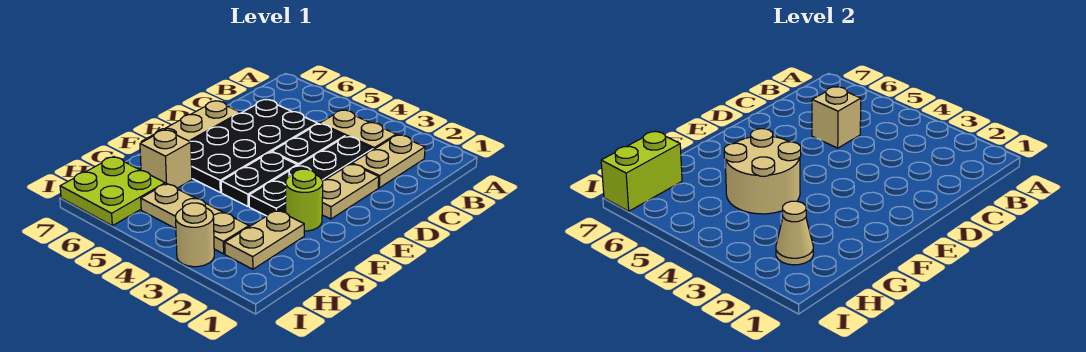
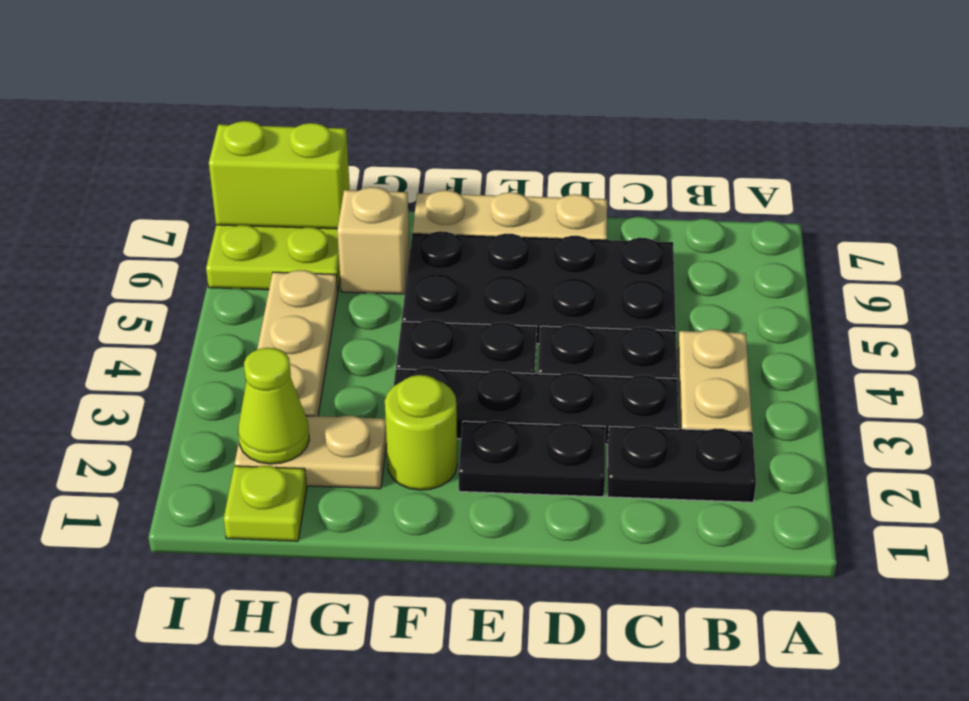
tan 1x2 plate [352,135,425,188] -> black 1x2 plate [607,426,756,502]
tan 1x1 brick [812,87,861,148] -> none
tan 1x2 plate [322,164,379,219] -> black 1x2 plate [458,421,605,497]
tan 2x2 round brick [724,129,801,214] -> none
none -> lime 1x1 plate [224,466,307,541]
tan 1x1 cone [776,201,813,265] -> lime 1x1 cone [238,348,309,464]
tan 1x1 round brick [176,203,214,267] -> none

